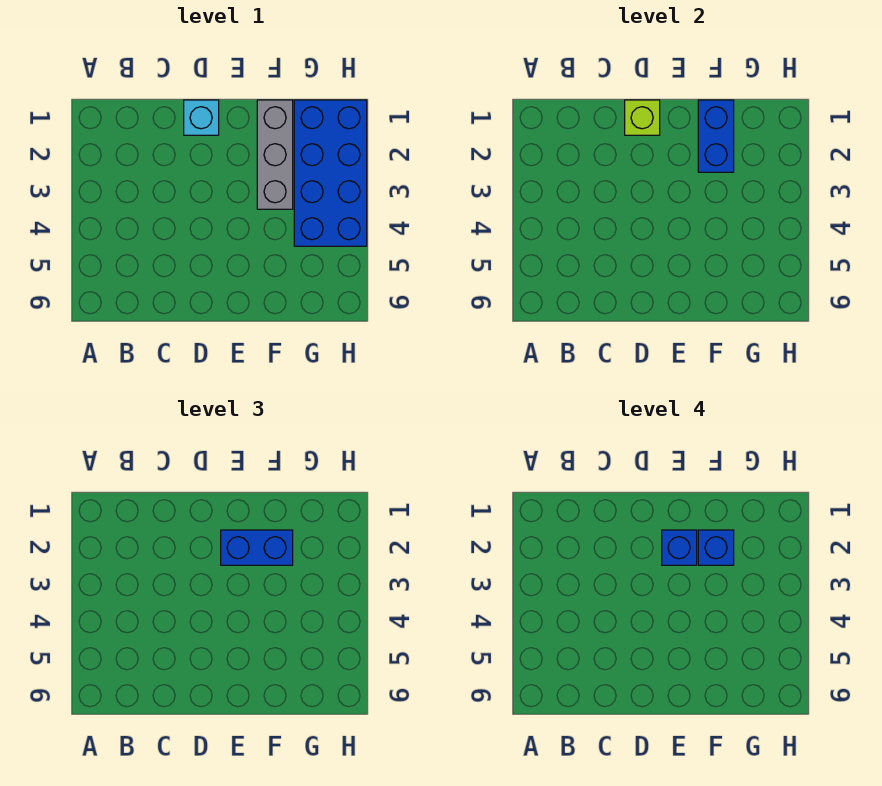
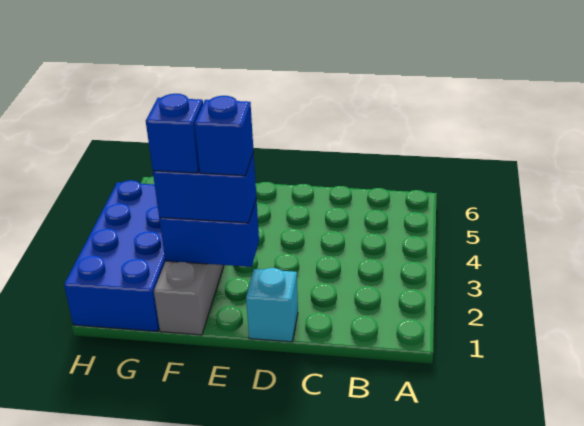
lime 1x1 brick [625,100,660,135] -> none
blue 1x2 brick [698,100,734,172] -> blue 1x2 brick turned to [159,198,259,267]

